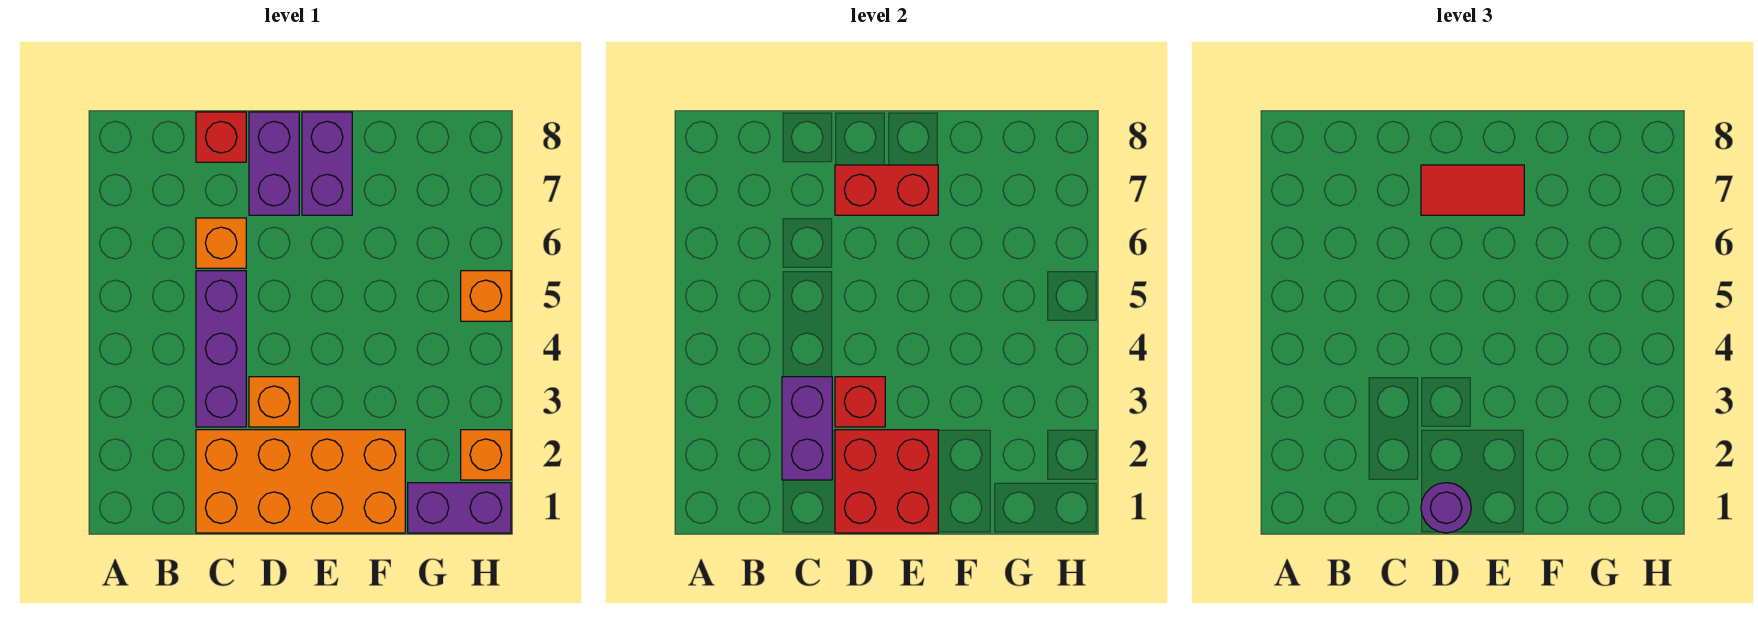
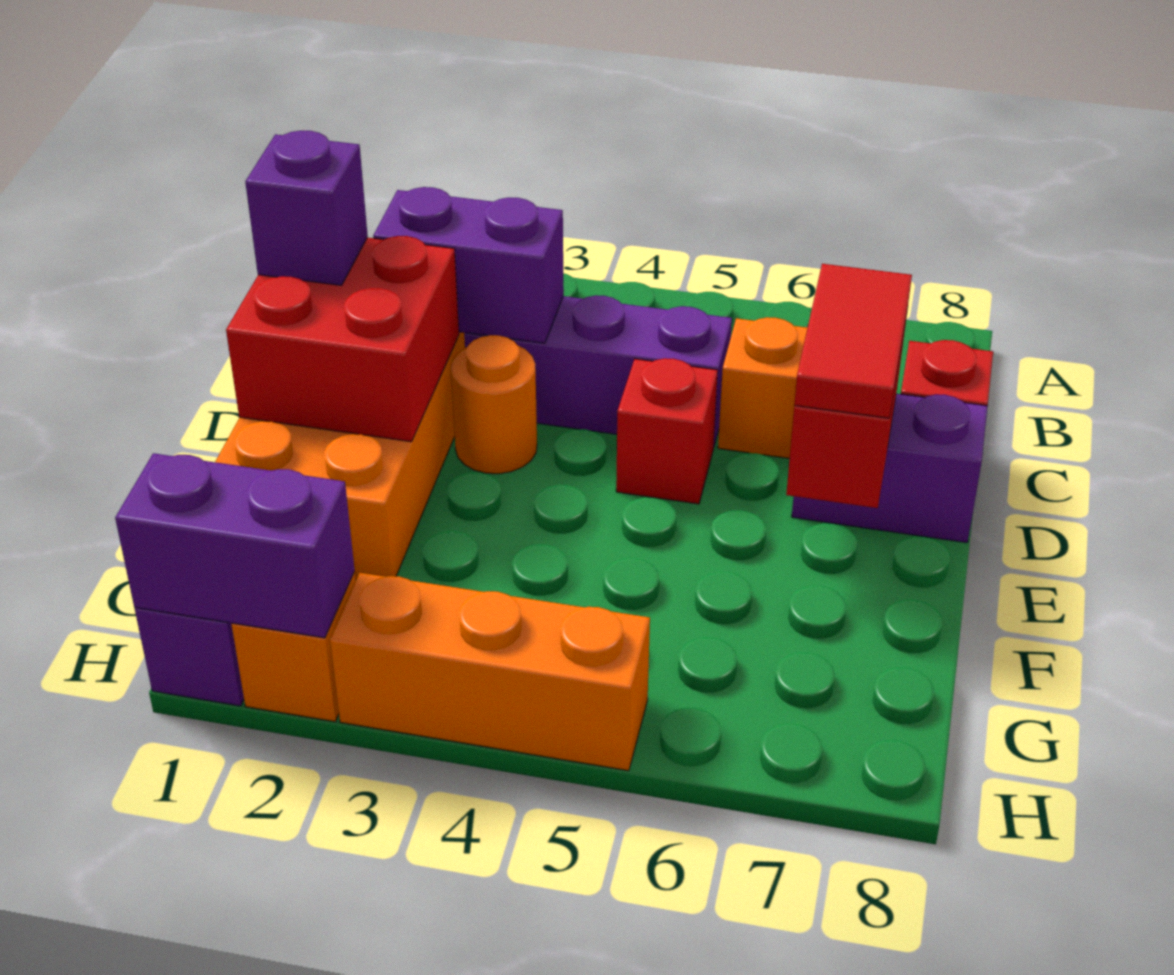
purple 1x1 round brick [1421,483,1471,533] -> purple 1x1 brick [245,131,368,285]
orange 1x1 brick [249,377,299,427] -> orange 1x1 round brick [451,335,537,474]
red 1x1 brick [835,377,885,427] -> red 1x1 brick moved to [616,358,718,504]
purple 1x2 brick [302,112,352,215] -> purple 1x2 brick moved to [115,453,355,638]
orange 1x1 brick [461,271,511,321] -> orange 1x3 brick [330,573,650,771]

